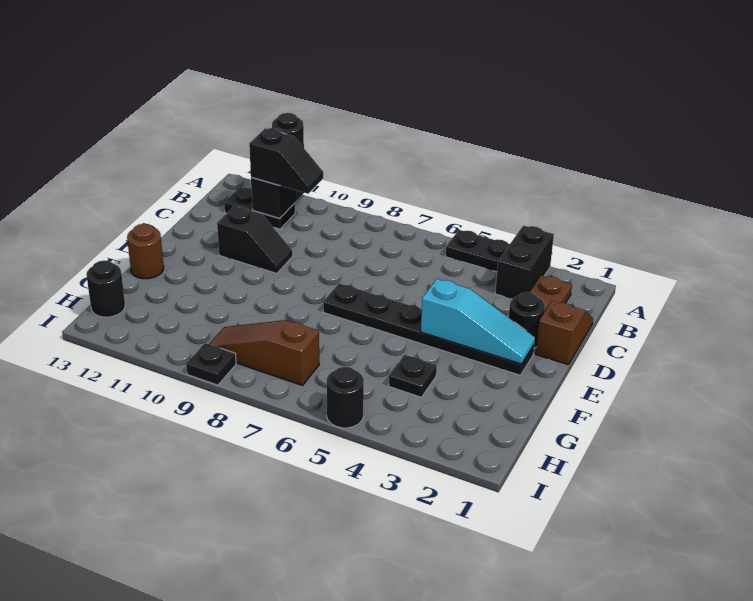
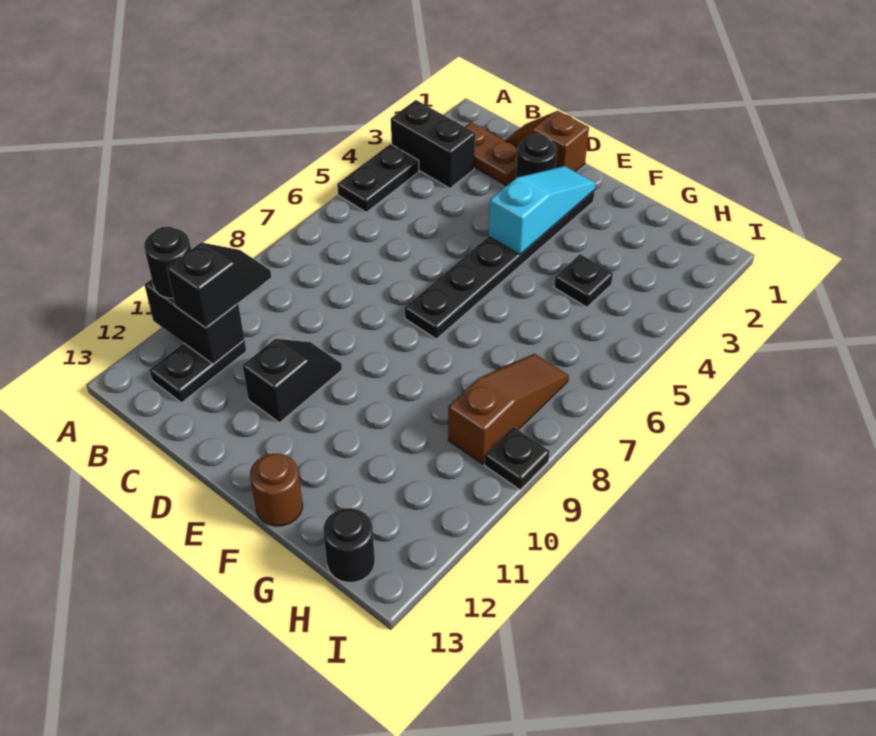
brown 1x3 slope [209,320,319,385] -> brown 1x3 slope turned to [448,354,569,464]
black 1x1 round brick [327,367,364,428] -> none

